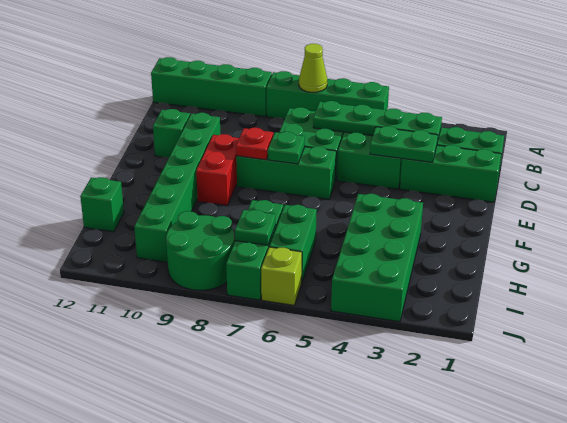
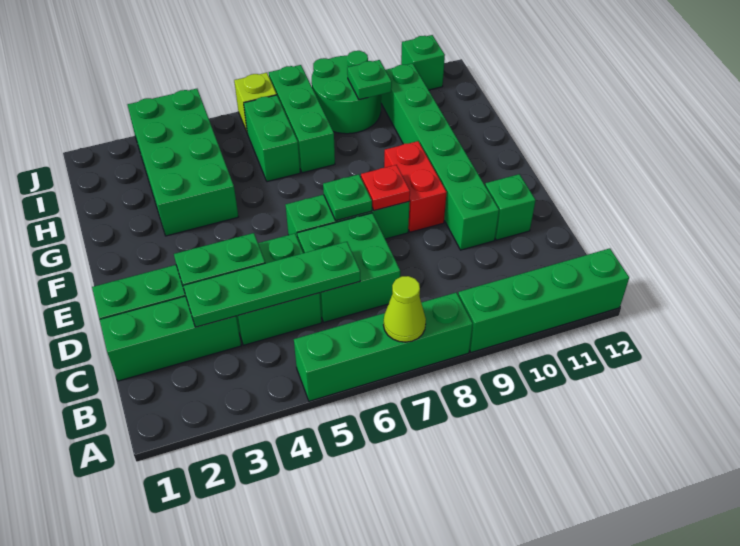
green 1x1 brick [80,177,124,232] -> green 1x1 brick moved to [401,35,445,90]
green 1x1 plate [235,210,276,245] -> green 1x1 plate moved to [347,60,392,100]

